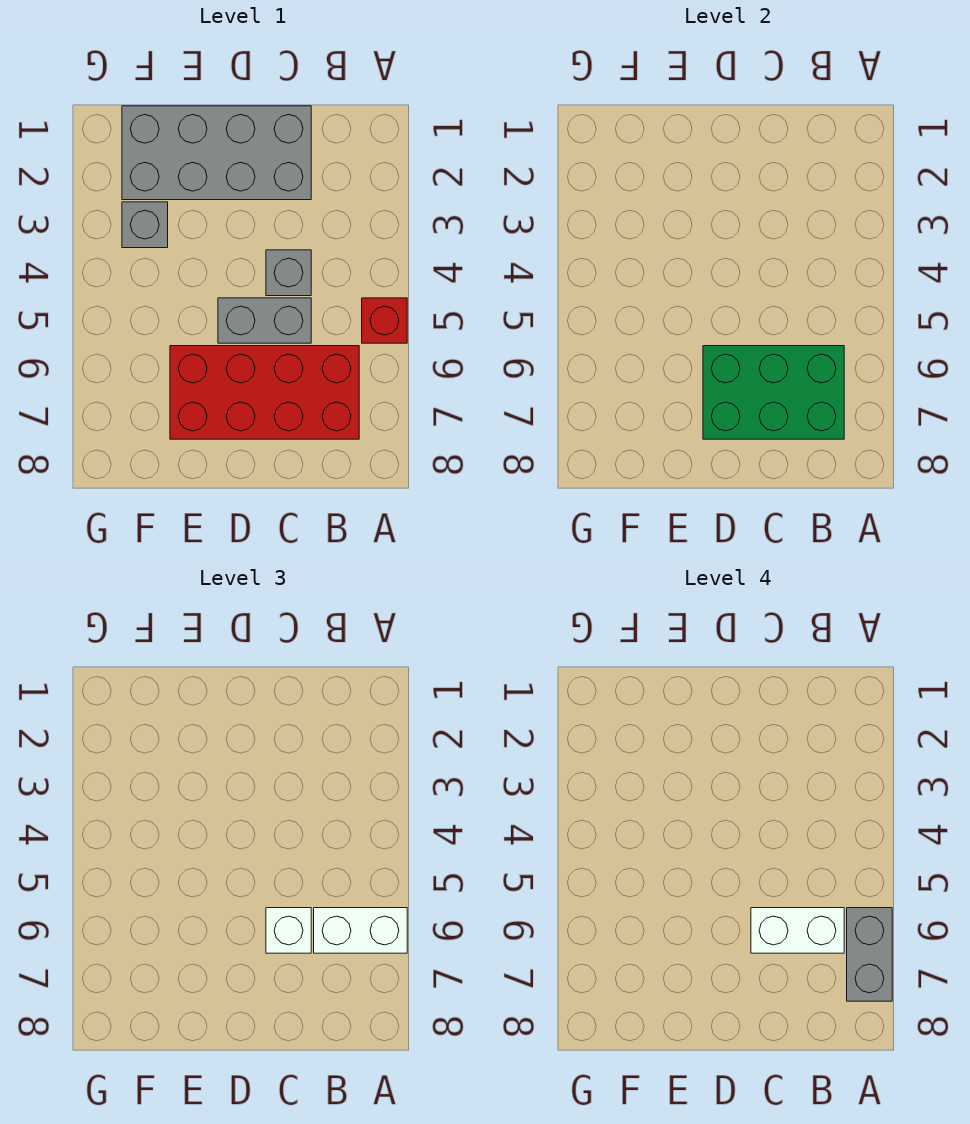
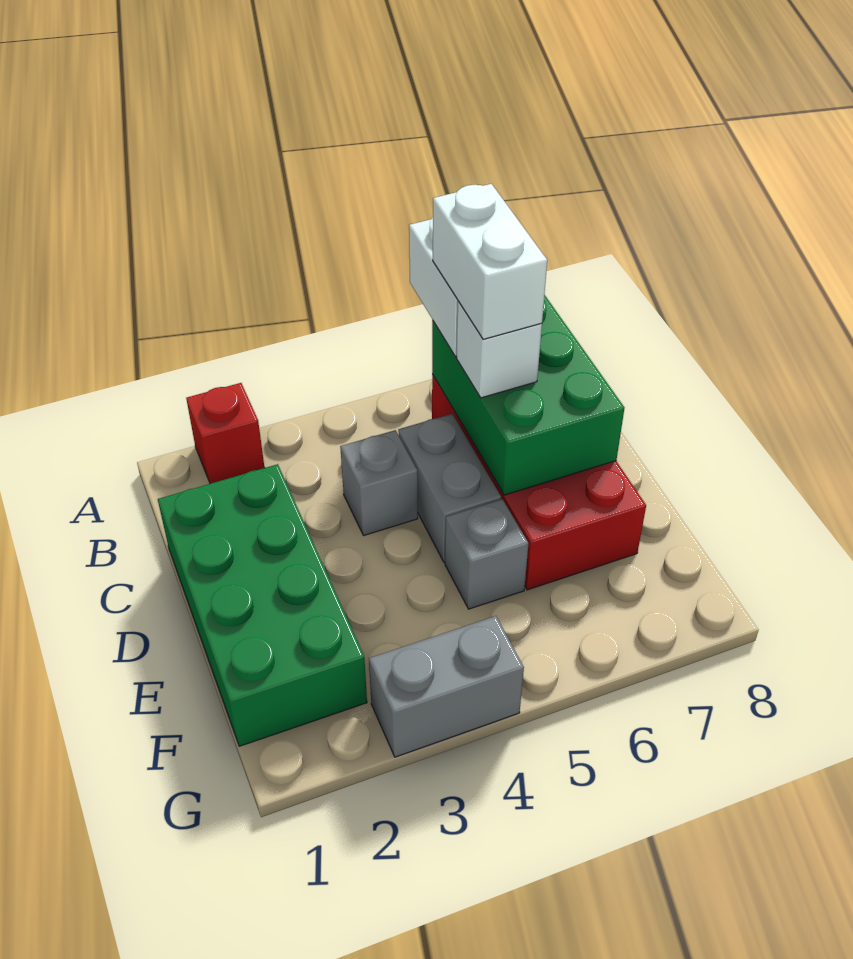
red 1x1 brick [362,298,407,343] -> red 1x1 brick moved to [186,383,265,484]
grey 1x2 brick [847,908,892,1001] -> grey 1x2 brick moved to [369,616,524,757]
grey 2x4 brick [122,106,311,200] -> green 2x4 brick [158,464,367,746]
grey 1x1 brick [122,202,168,248] -> grey 1x1 brick moved to [445,499,528,609]

